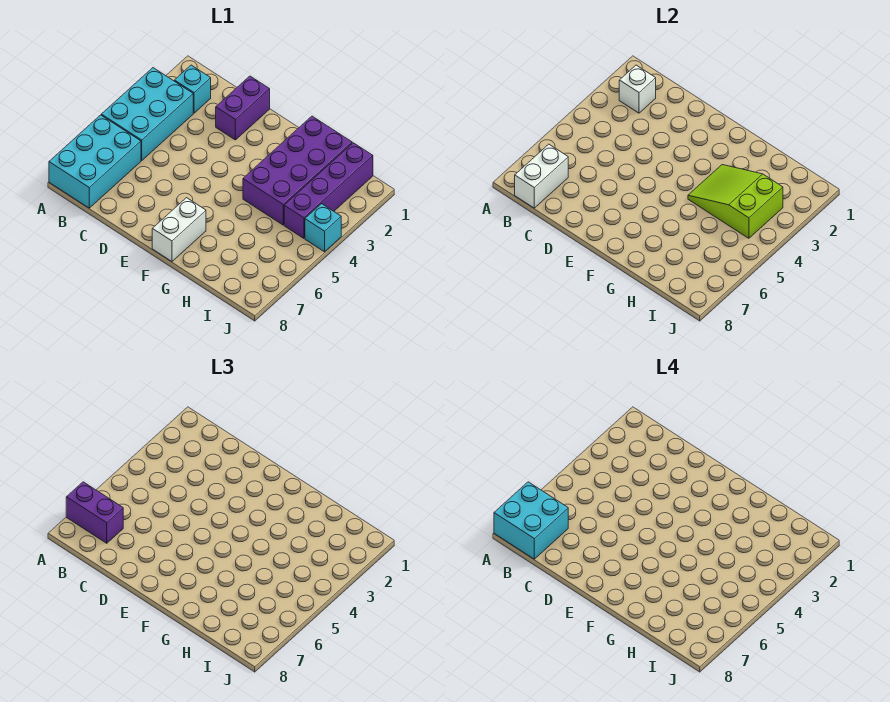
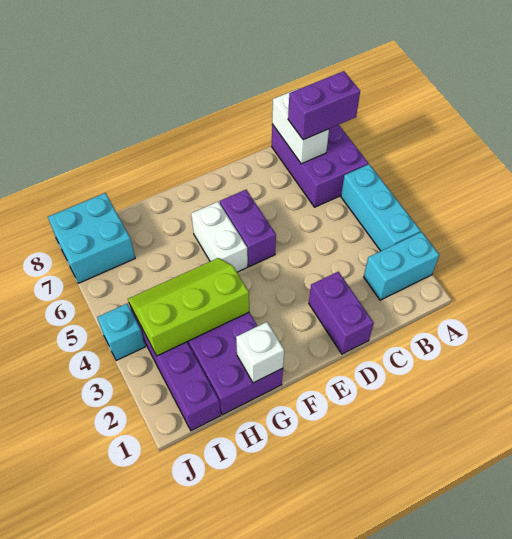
cyan 2x3 brick [101,68,193,161] -> cyan 1x3 brick [341,164,421,251]
cyan 2x3 brick [49,115,141,208] -> purple 2x3 brick [272,124,368,207]
cyan 2x2 brick [494,482,568,559] -> cyan 2x2 brick moved to [48,193,135,283]
cyan 1x1 brick [174,65,211,113] -> cyan 1x2 brick [364,232,439,300]
white 1x1 brick [619,65,656,113] -> white 1x1 brick moved to [236,322,284,383]
none -> purple 1x2 brick [220,190,276,267]
white 1x2 brick [152,198,206,261] -> white 1x2 brick moved to [191,202,248,272]
lime 2x3 slope [688,165,783,238] -> lime 2x3 slope turned to [128,258,249,356]

